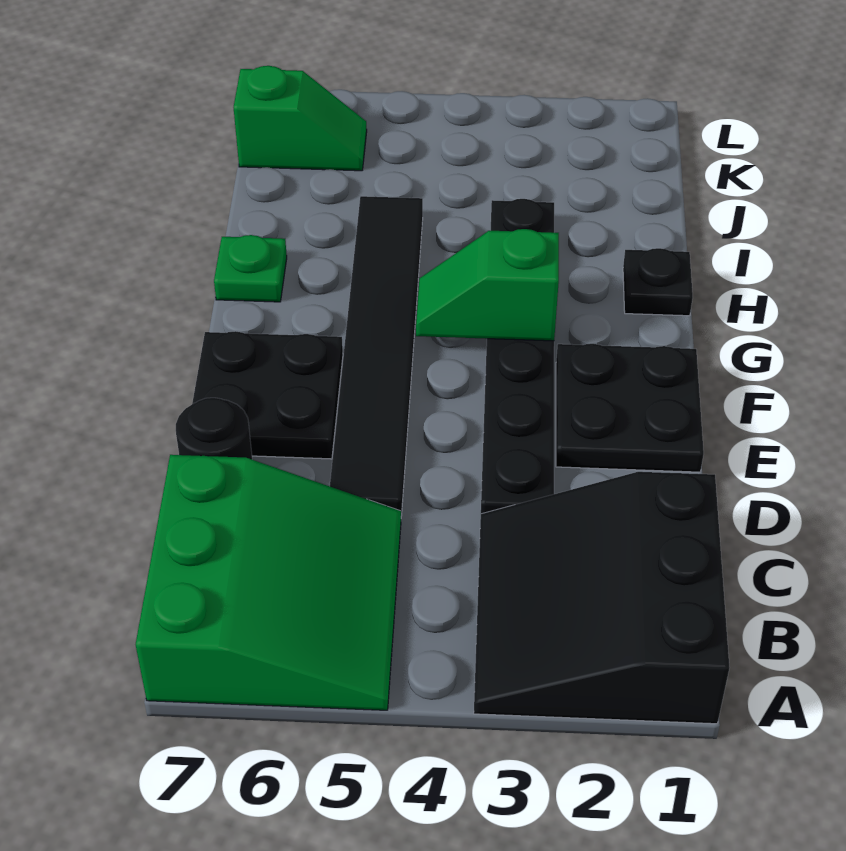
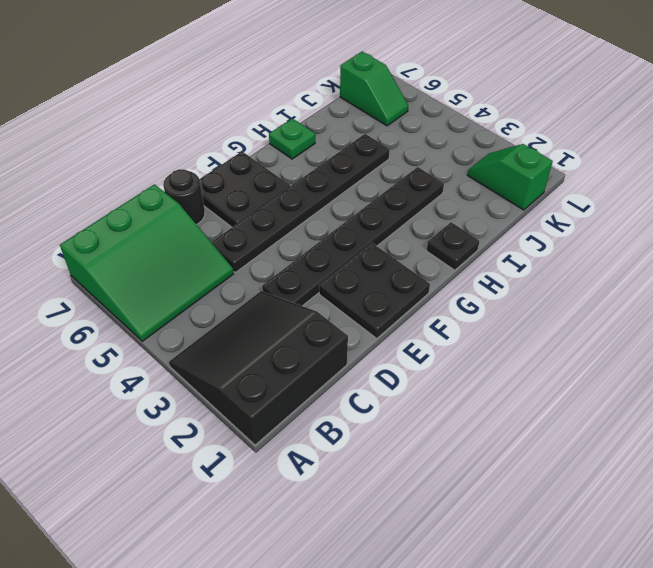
black 1x6 tile [330,196,423,516] -> black 1x6 plate [211,134,390,273]
green 1x2 slope [416,229,559,341] -> green 1x2 slope moved to [468,144,553,210]

